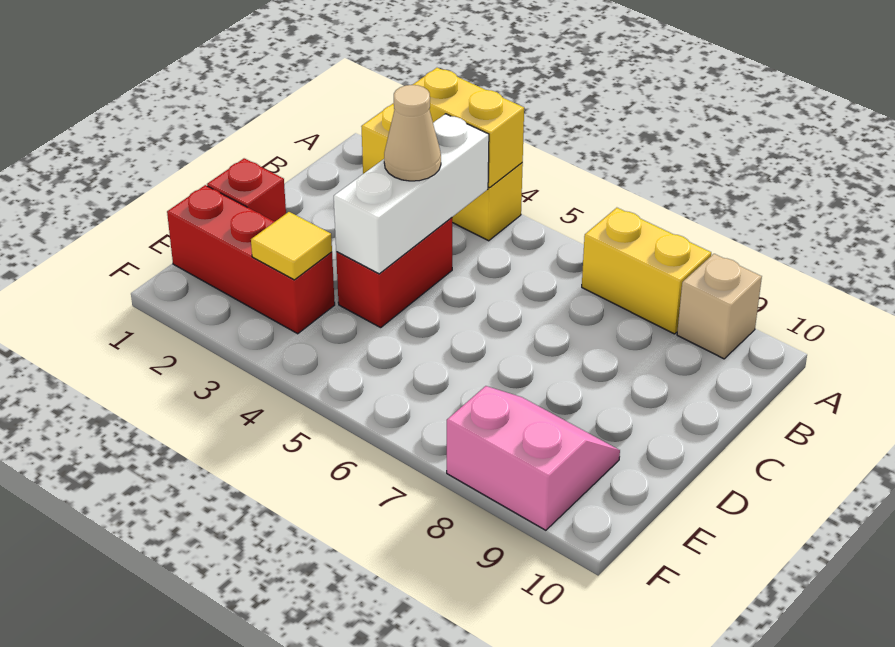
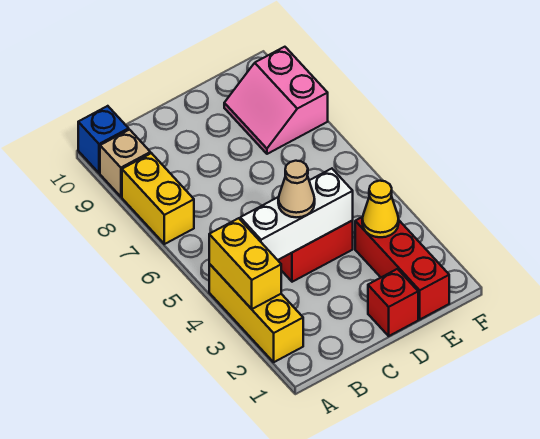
none -> blue 1x1 brick [78,106,129,173]
yellow 1x1 tile [251,212,332,280] -> yellow 1x1 cone [362,181,399,237]

